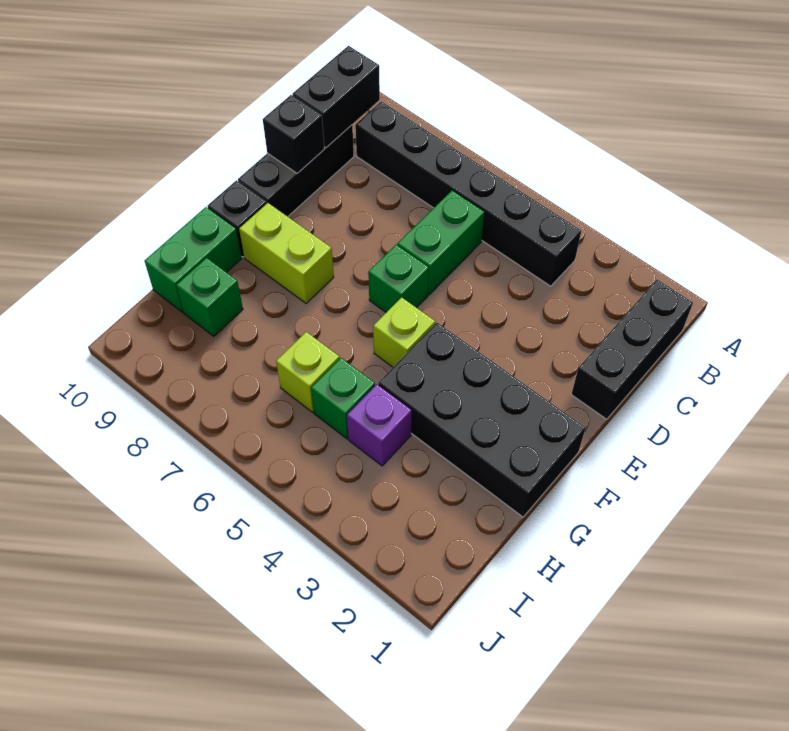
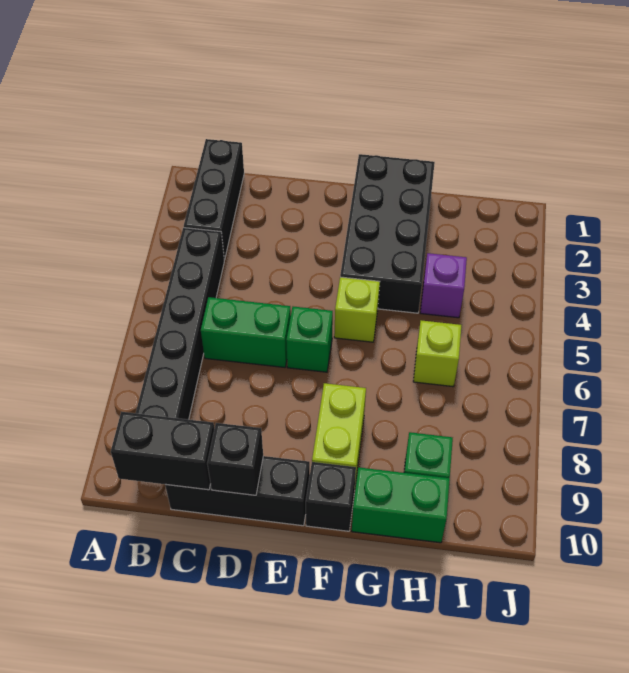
black 1x3 brick [571,279,693,419] -> black 1x3 brick turned to [184,139,244,260]
green 1x1 brick [311,358,375,439] -> none

